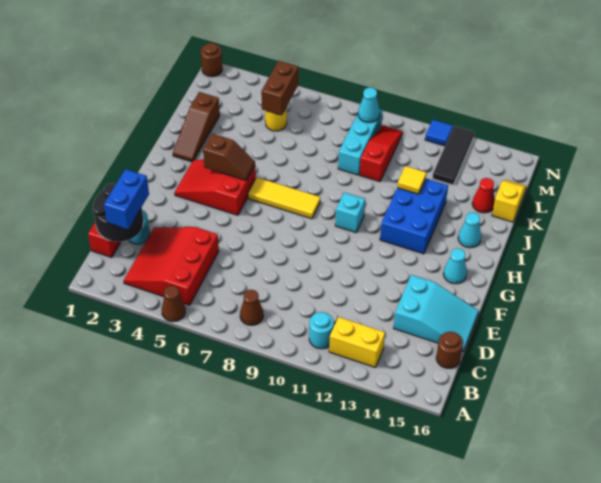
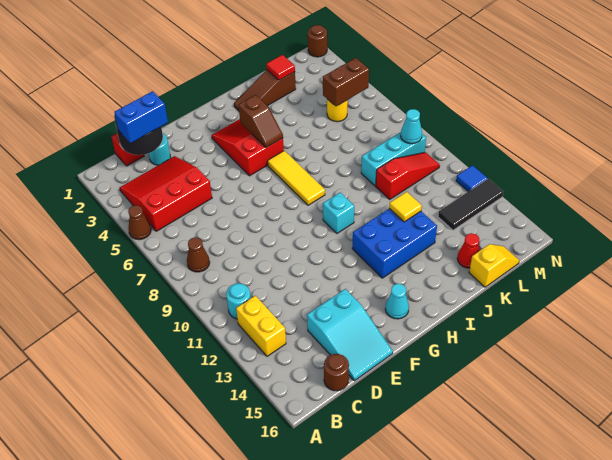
cyan 1x1 cone [458,213,481,248] -> none
none -> red 1x1 tile [266,55,295,80]

